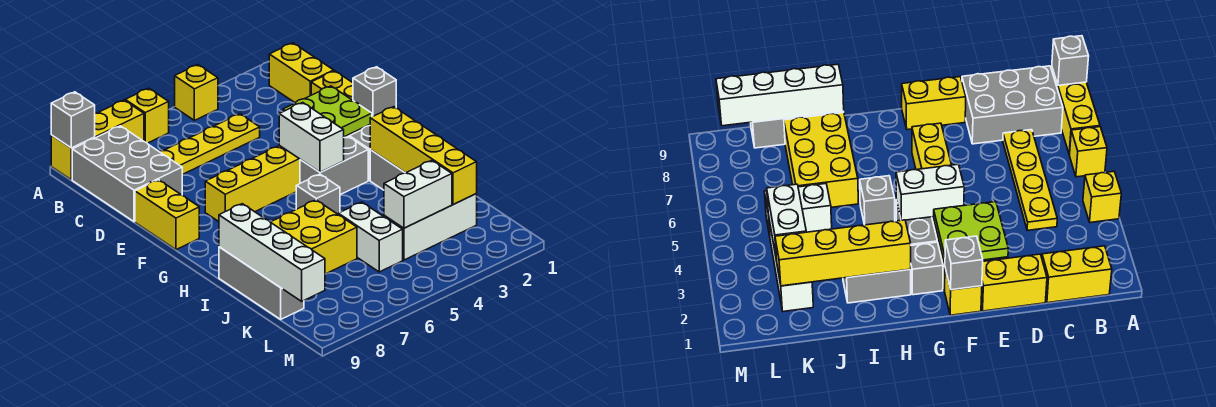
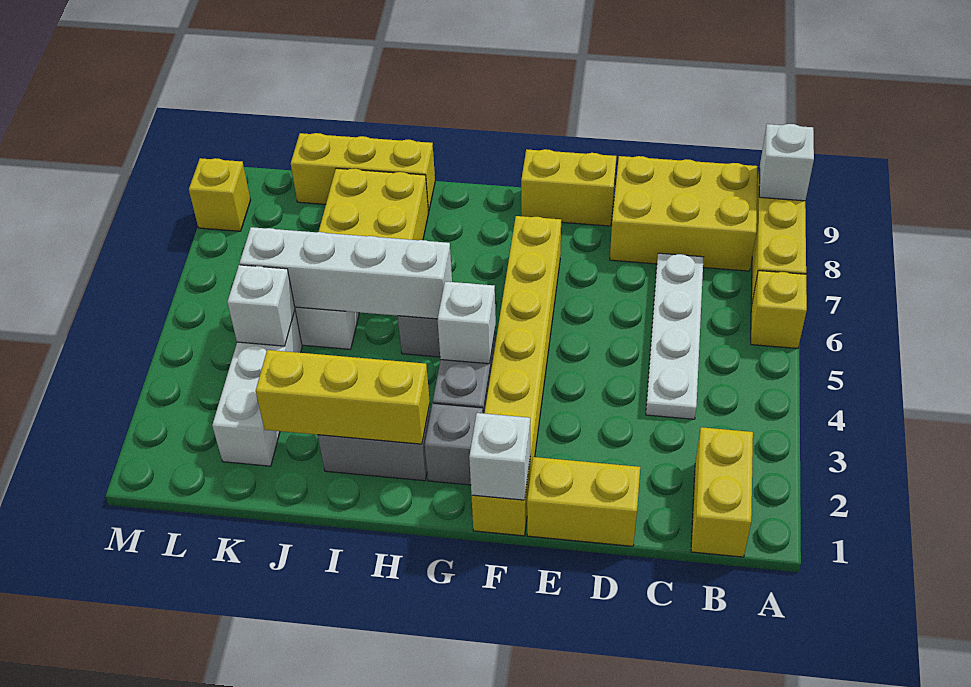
yellow 1x1 brick [175,65,218,120] -> yellow 1x1 brick moved to [189,158,251,231]
grey 1x1 brick [51,92,95,148] -> white 1x1 brick [759,124,814,201]
yellow 1x2 brick [269,43,334,103] -> yellow 1x2 brick turned to [691,427,753,557]
grey 2x3 brick [72,126,182,222] -> yellow 2x3 brick [610,156,757,271]
yellow 1x4 plate [159,114,260,175] -> white 1x4 plate [646,253,704,419]
lime 2x2 plate [283,86,372,137] -> none
grey 1x1 brick [353,67,396,117] -> white 1x1 brick [469,413,530,500]
white 1x2 brick [279,102,344,172] -> white 1x1 brick [437,281,496,364]
yellow 1x4 brick [370,107,477,205] -> yellow 1x3 brick [256,350,430,444]
grey 1x3 brick [219,247,304,319] -> yellow 1x3 brick [291,133,435,212]
white 1x4 brick [219,204,325,301] -> white 1x4 brick moved to [240,227,452,319]
white 1x2 brick [384,160,452,228] -> white 1x1 brick [227,265,295,346]

